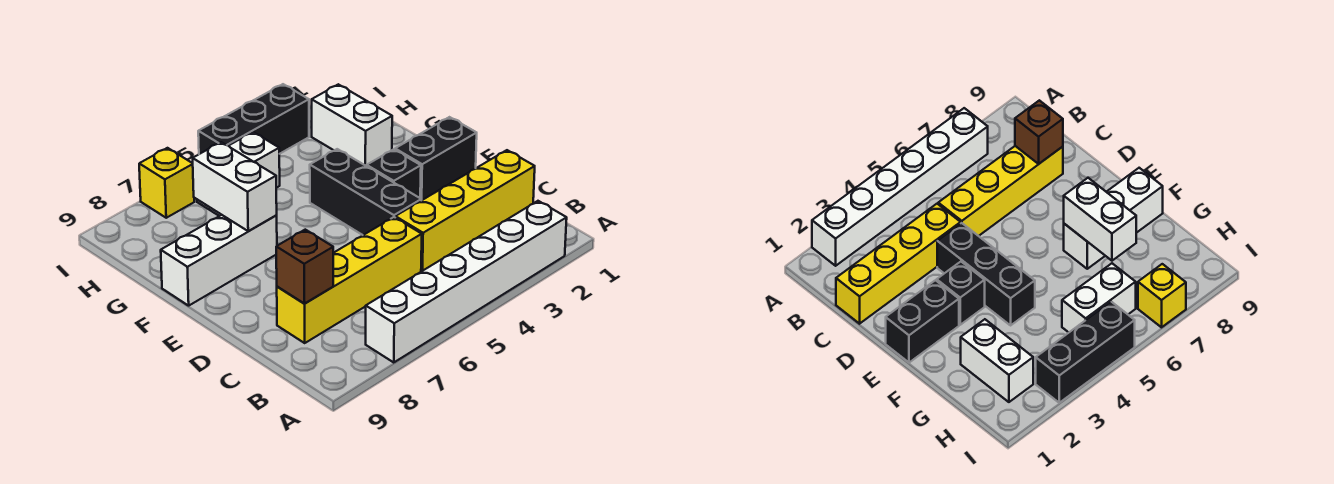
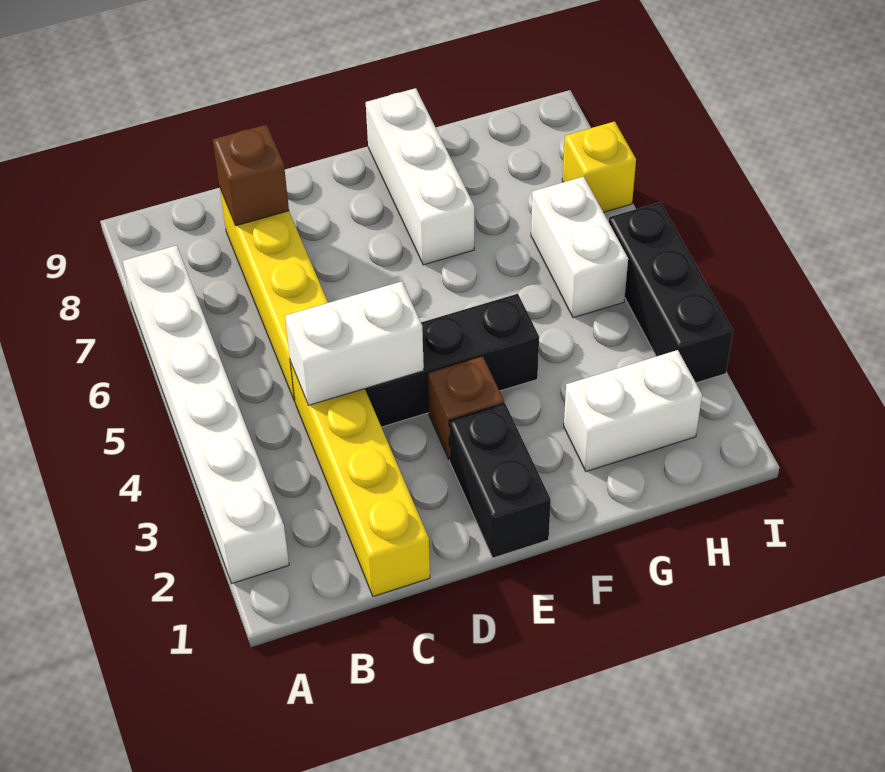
black 1x1 brick [367,149,421,198] -> brown 1x1 brick [428,356,504,460]
white 1x2 brick [193,142,277,231] -> white 1x2 brick moved to [285,281,424,406]

